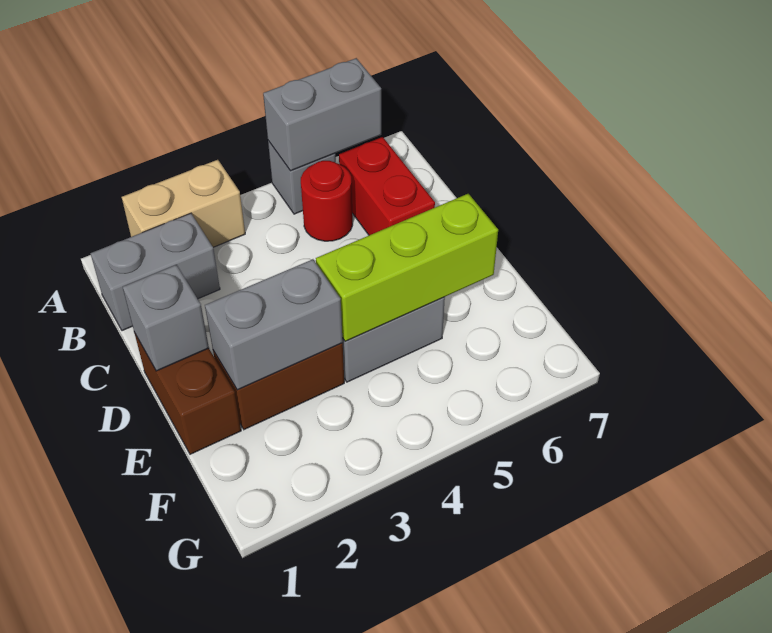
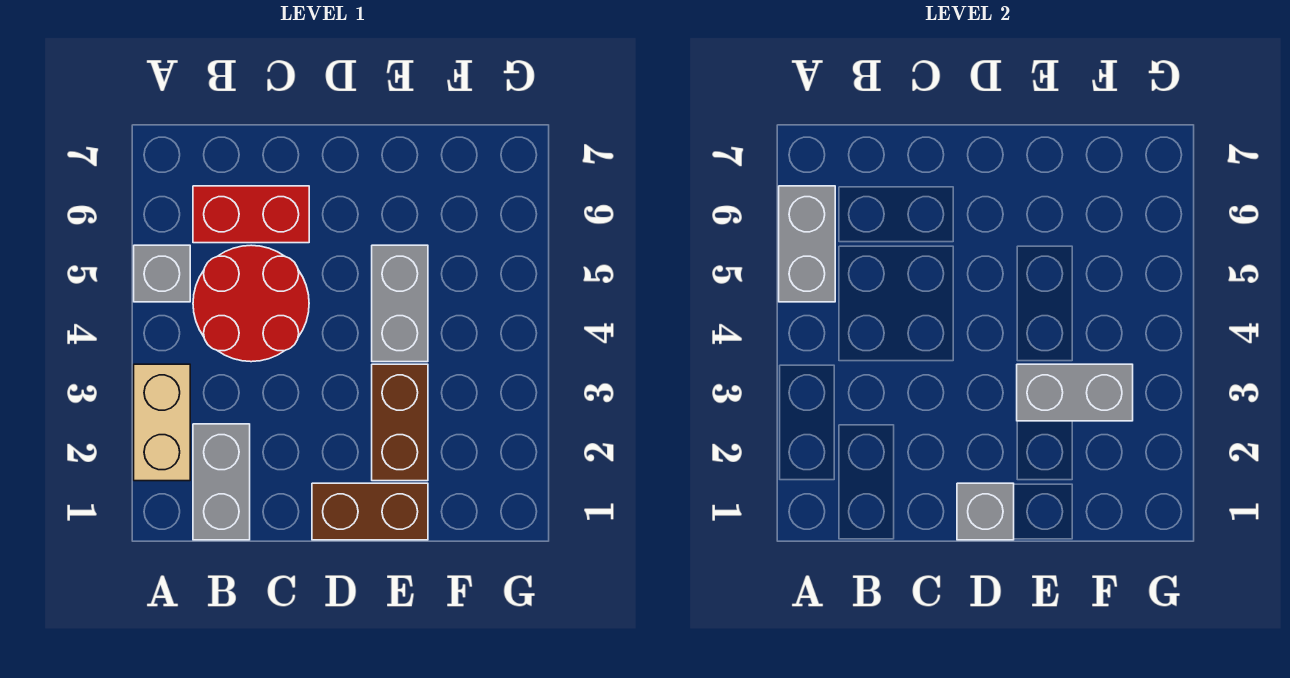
red 1x1 round brick [301,161,353,241] -> red 2x2 round brick [193,245,309,362]
grey 1x2 brick [205,259,343,390] -> grey 1x2 brick turned to [1017,364,1133,421]
lime 1x3 brick [316,194,498,342] -> none

